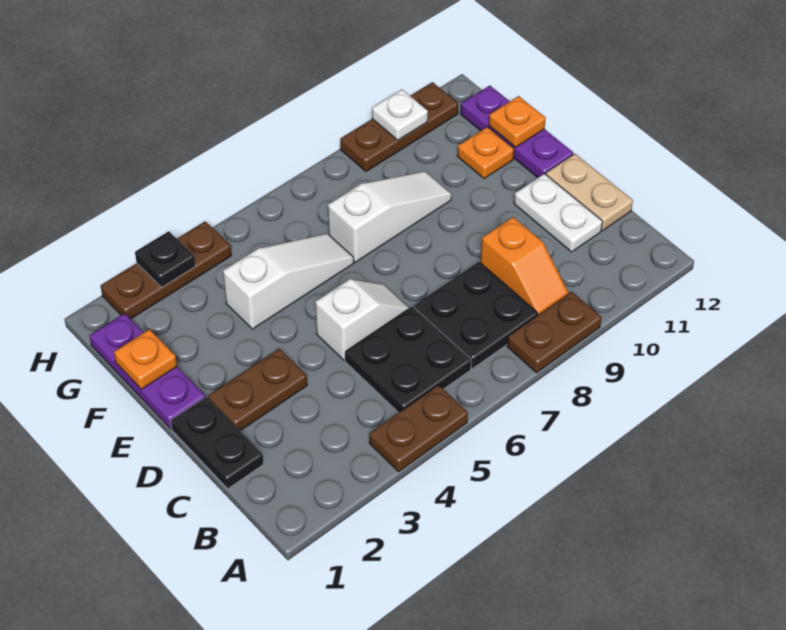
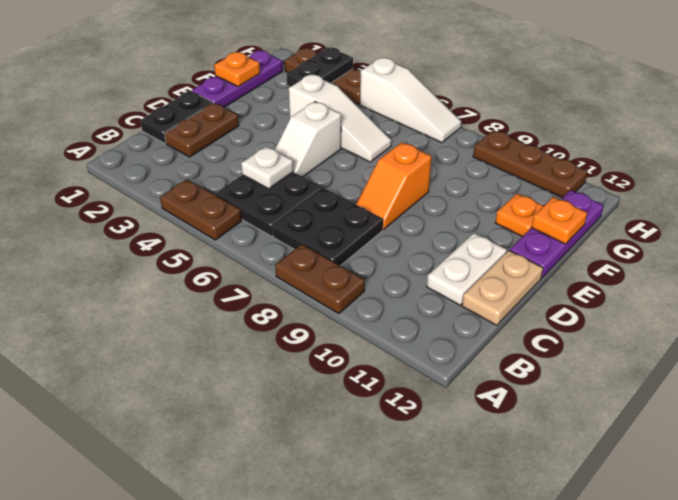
orange 1x2 slope [480,217,569,315] -> orange 1x2 slope moved to [356,142,432,229]
brown 1x2 plate [208,349,307,431] -> brown 1x2 plate turned to [165,103,239,157]
white 1x2 slope [315,279,409,360] -> white 1x2 slope turned to [275,101,341,177]
white 1x3 slope [328,171,452,262] -> white 1x3 slope moved to [360,58,461,143]
black 1x1 plate [135,231,195,287] -> black 1x2 plate [286,47,353,86]
white 1x1 plate [372,89,428,140] -> white 1x1 plate moved to [241,146,293,189]

